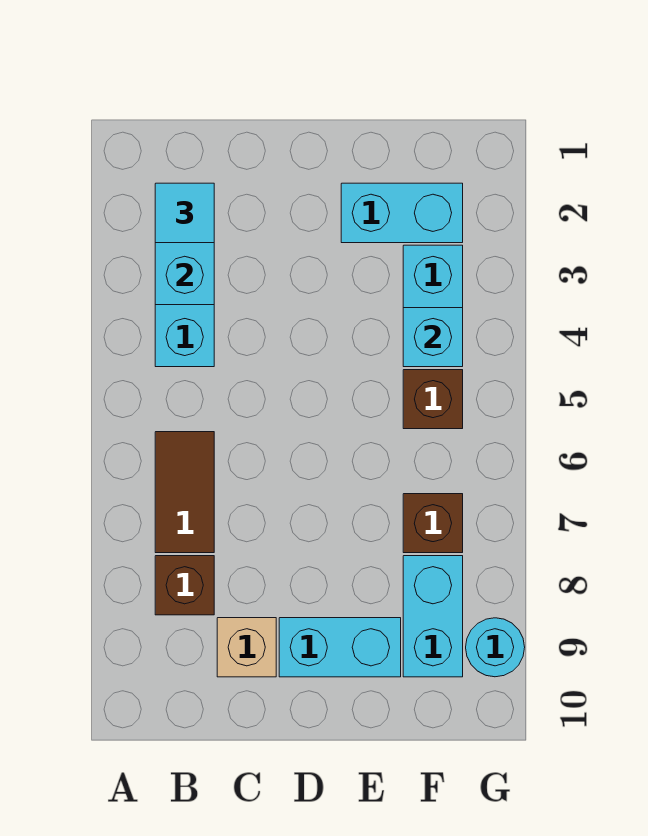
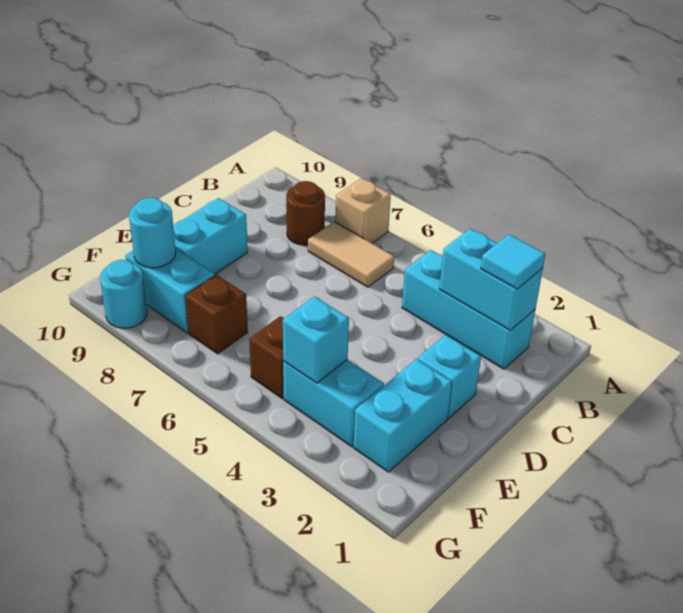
brown 1x2 tile [155,432,214,553] -> tan 1x2 tile [308,222,394,287]
brown 1x1 brick [155,556,214,615] -> brown 1x1 round brick [286,181,325,245]
tan 1x1 brick [217,618,276,677] -> tan 1x1 brick moved to [335,178,391,243]
none -> cyan 1x1 brick [418,335,481,418]
none -> cyan 1x1 round brick [129,198,176,268]

